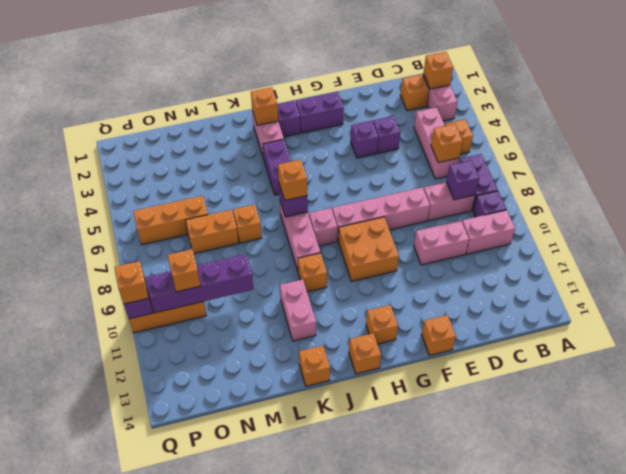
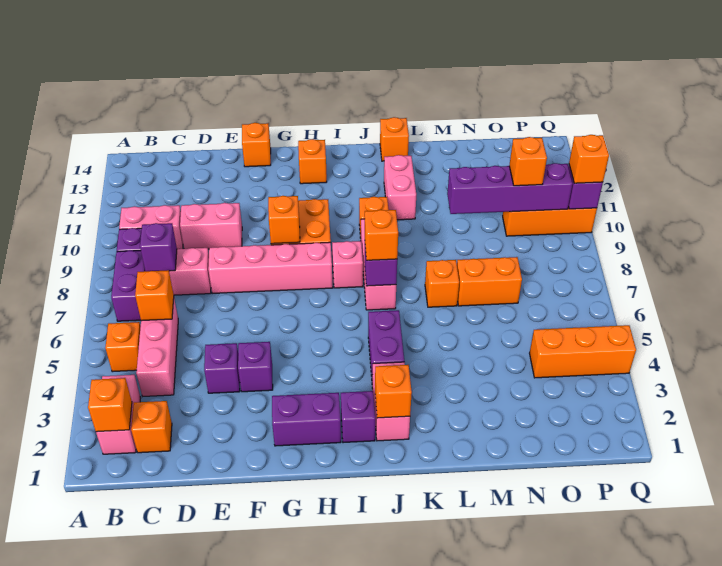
orange 1x1 brick [349,333,381,374] -> orange 1x1 brick moved to [268,196,300,244]
orange 1x3 brick [133,196,208,245] -> orange 1x3 brick moved to [530,325,636,378]

